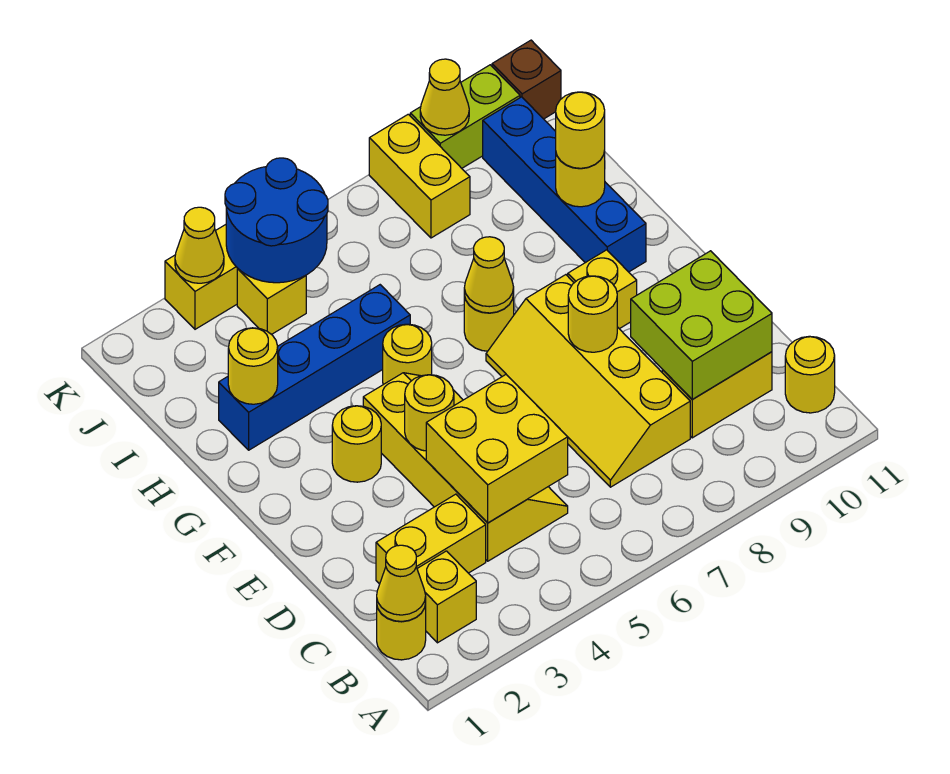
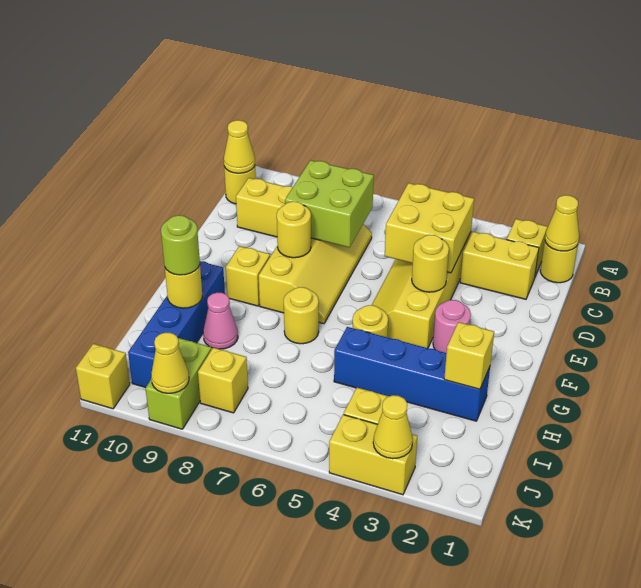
lime 2x2 brick [631,251,772,399] -> lime 2x2 brick moved to [285,160,374,248]
yellow 1x1 round brick [332,406,381,482] -> pink 1x1 round brick [433,300,471,353]
yellow 1x1 cone [464,237,514,313] -> yellow 1x1 cone moved to [224,120,255,173]
yellow 1x1 round brick [228,328,278,404] -> yellow 1x1 brick [444,322,494,389]
none -> pink 1x1 cone [203,292,238,349]
yellow 1x1 round brick [556,92,605,168] -> lime 1x1 round brick [161,215,200,275]
blue 2x2 round brick [225,158,328,283] -> none
yellow 1x2 brick [369,114,470,238] -> yellow 1x1 brick [198,348,248,413]
lime 1x2 brick [410,65,520,168] -> lime 1x2 brick turned to [145,338,212,429]
brown 1x1 brick [492,40,561,119] -> yellow 1x1 brick [76,344,130,409]

